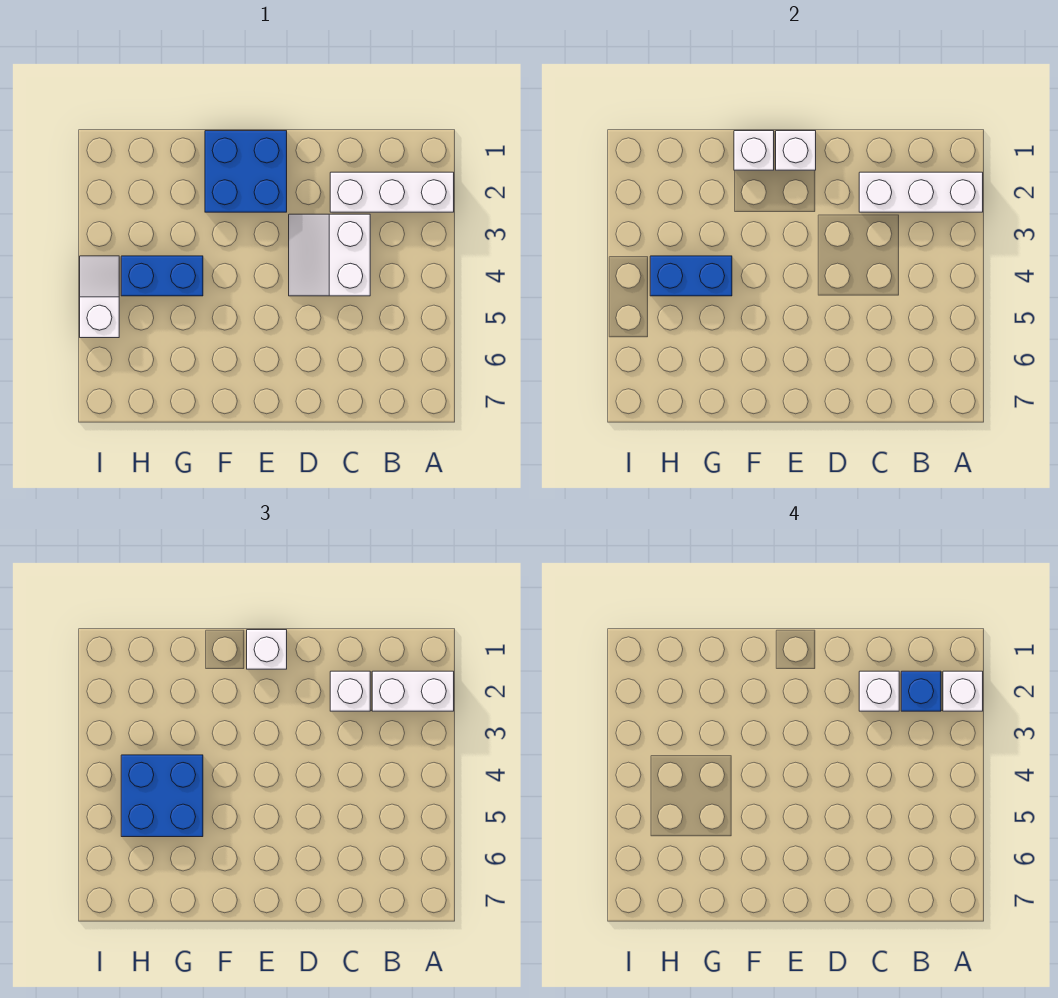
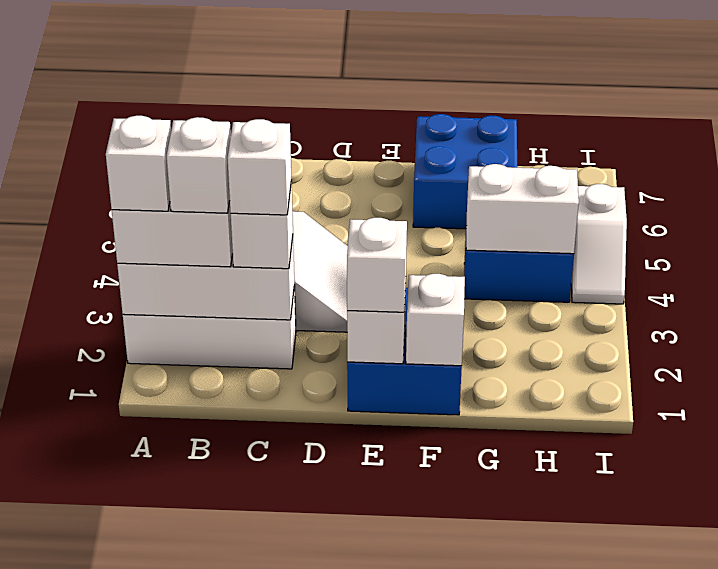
blue 1x1 brick [901,671,941,711] -> white 1x1 brick [167,117,231,213]
blue 1x2 brick [650,256,732,296] -> white 1x2 brick [466,164,579,254]
blue 2x2 brick [121,755,203,837] -> blue 2x2 brick moved to [413,114,517,229]

